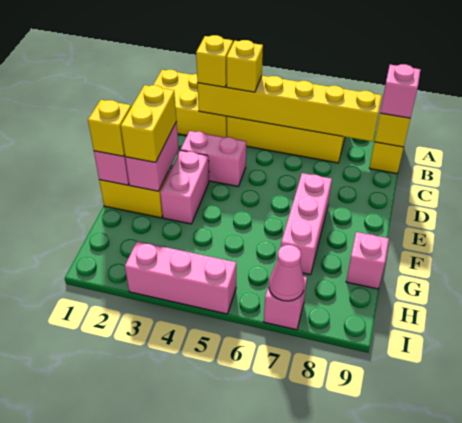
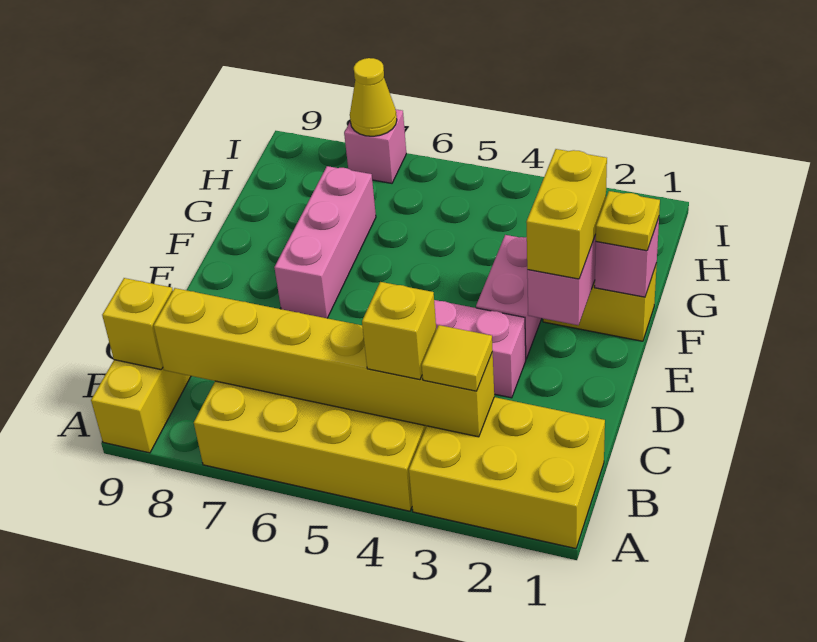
yellow 1x1 brick [196,35,233,87] -> yellow 1x1 tile [422,325,493,391]
pink 1x1 brick [380,64,421,118] -> none
yellow 1x1 brick [88,100,131,156] -> yellow 1x1 plate [596,191,660,251]
pink 1x1 brick [346,232,389,289] -> none
pink 1x3 brick [125,241,236,314] -> none
pink 1x1 cone [269,245,304,301] -> yellow 1x1 cone [350,58,397,136]

